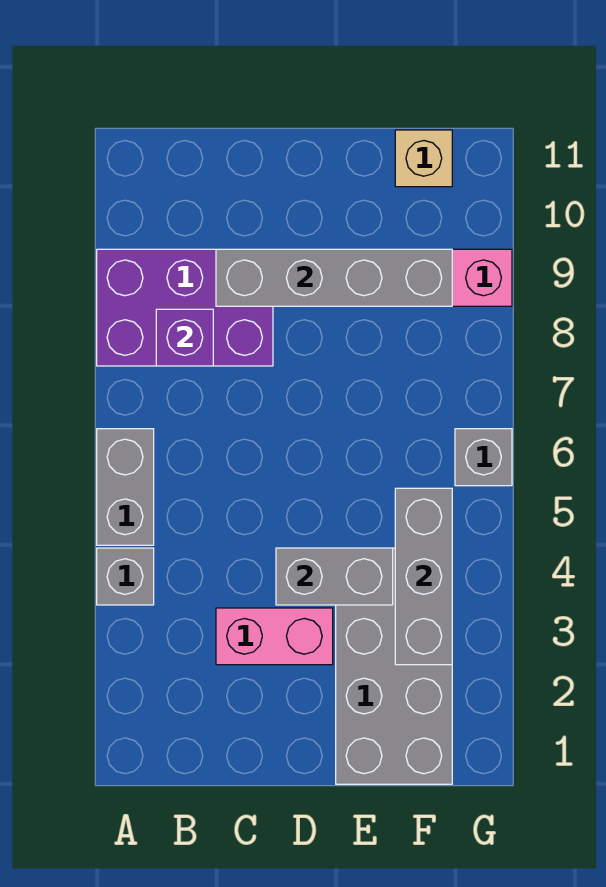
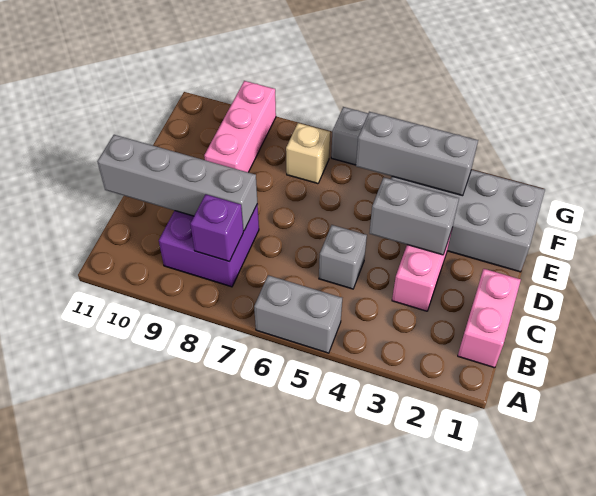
grey 1x1 brick [97,548,154,605] -> grey 1x1 brick moved to [319,225,367,289]
purple 2x3 brick [97,249,273,366] -> purple 2x2 brick [159,204,259,287]
none -> pink 1x2 brick [458,269,521,368]
grey 1x4 brick [216,249,452,306] -> grey 1x4 brick turned to [97,135,257,231]
grey 1x2 brick [276,548,393,605] -> grey 1x2 brick turned to [369,177,459,255]
tan 1x1 brick [395,130,452,187] -> tan 1x1 brick moved to [286,123,330,184]

